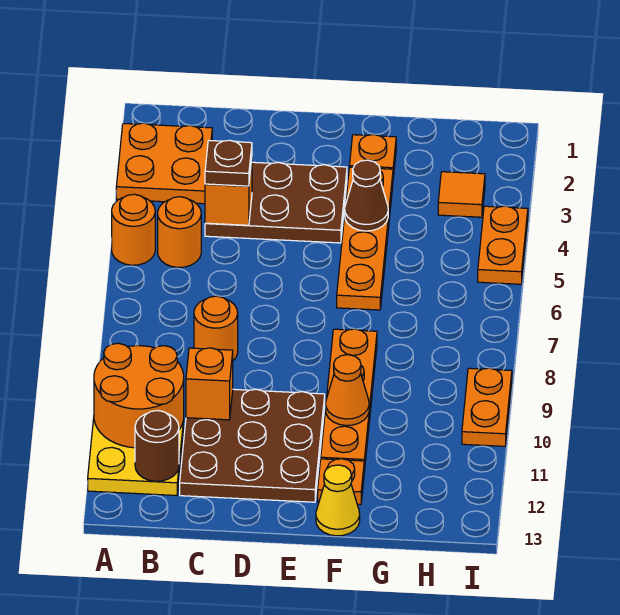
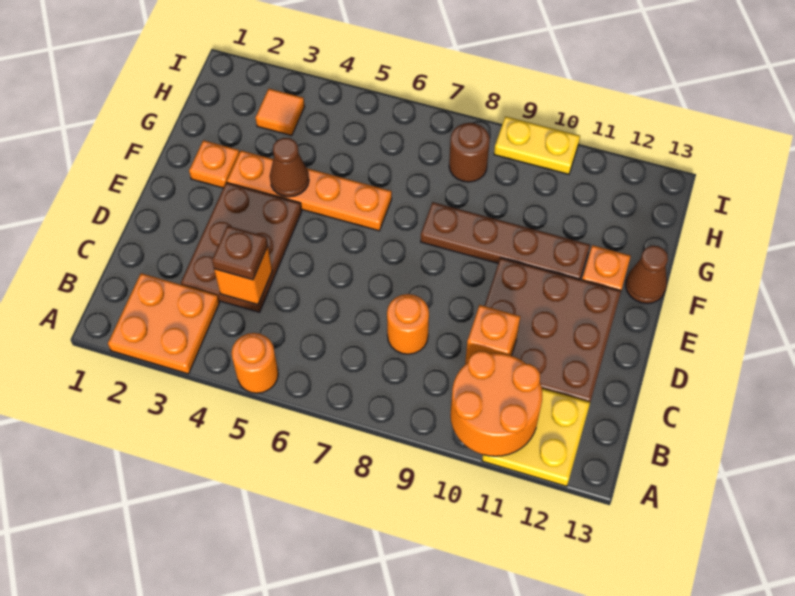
orange 1x1 round brick [158,197,201,268] -> none
brown 1x1 round brick [135,411,179,481] -> brown 1x1 round brick moved to [449,123,490,182]
orange 1x4 plate [321,329,377,472] -> brown 1x4 plate [421,202,590,279]
orange 1x1 cone [325,355,369,426] -> none
yellow 1x1 cone [316,465,360,536] -> brown 1x1 cone [626,246,668,304]
orange 1x2 plate [478,206,528,284] -> none
orange 1x2 plate [462,368,512,446] -> yellow 1x2 plate [494,116,580,174]

